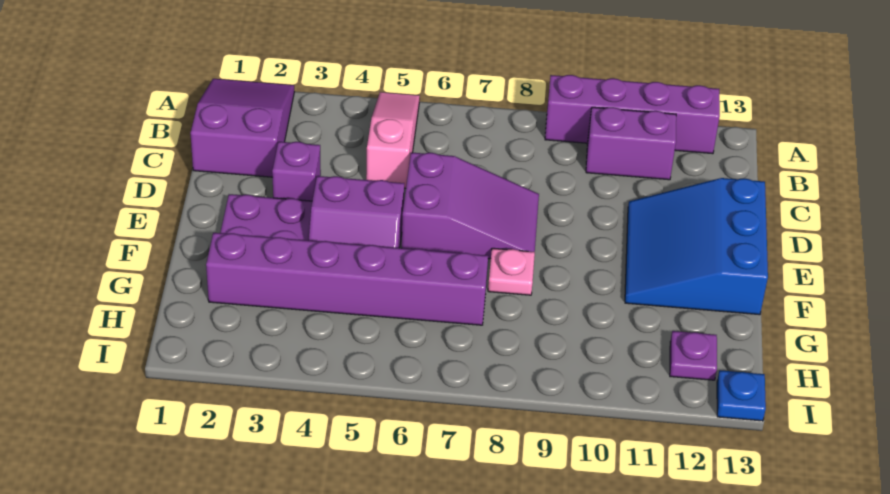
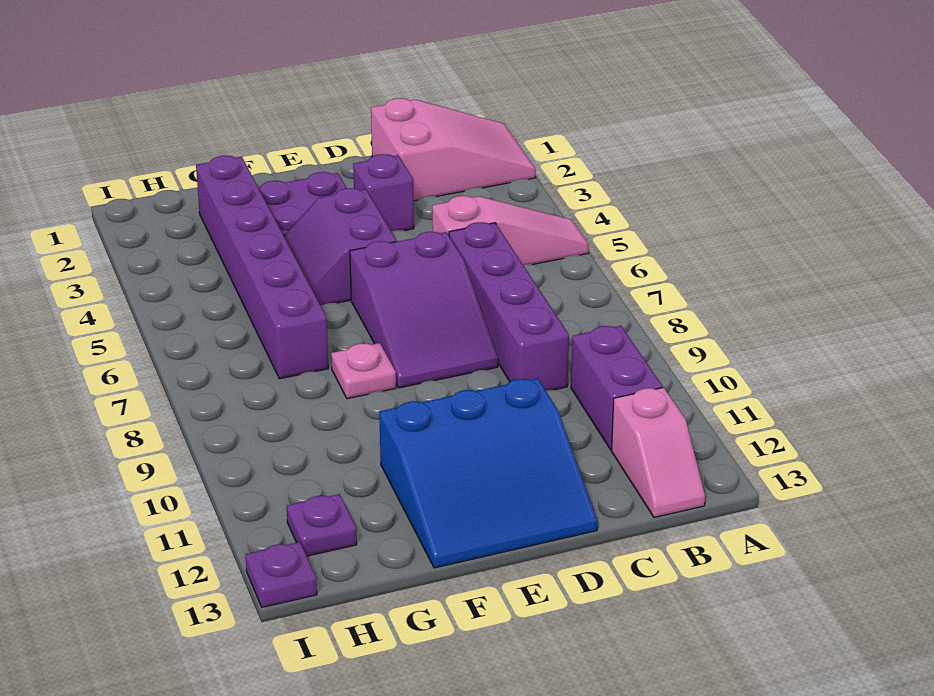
purple 2x3 slope [190,79,294,177] -> pink 2x3 slope [371,98,536,201]
purple 1x4 brick [545,75,720,154] -> purple 1x4 brick moved to [449,222,569,391]
none -> pink 1x2 slope [611,388,705,518]
blue 3x3 slope [625,178,768,315] -> blue 3x3 slope turned to [379,378,598,568]
blue 1x1 plate [717,370,766,421] -> purple 1x1 plate [245,542,317,607]

